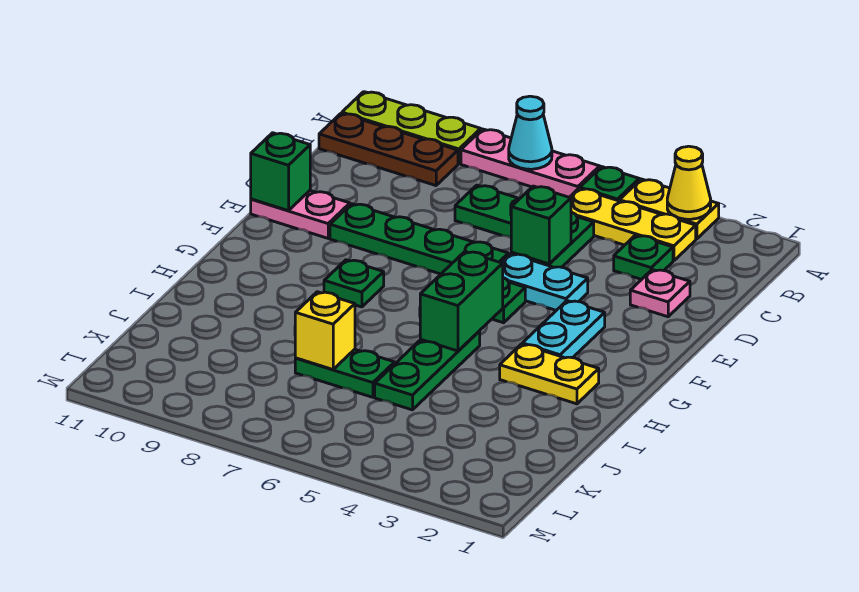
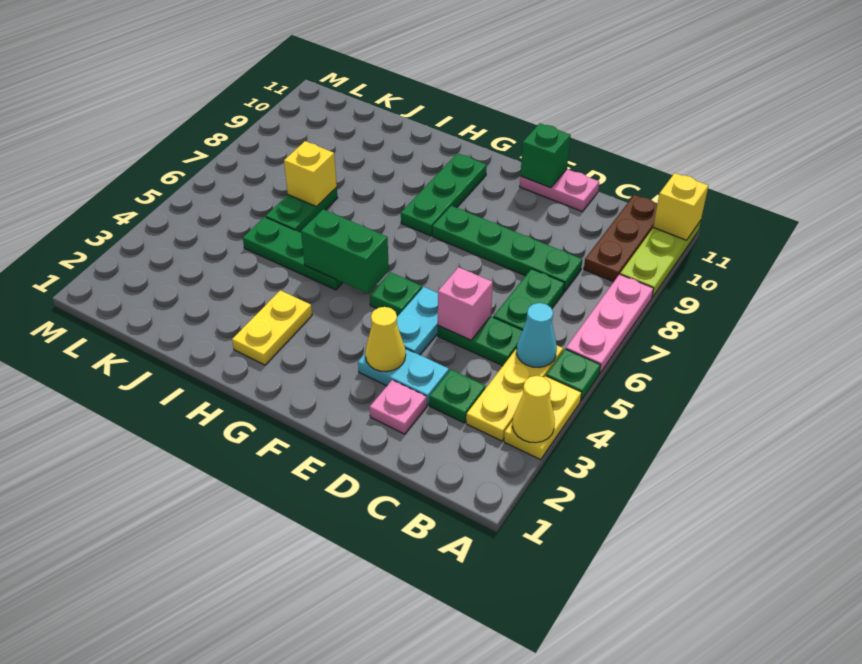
cyan 1x1 cone [509,96,552,169] -> cyan 1x1 cone moved to [517,303,557,368]
none -> yellow 1x1 brick [653,173,708,240]
green 1x1 brick [511,186,571,264] -> pink 1x1 brick [438,267,493,340]
none -> yellow 1x1 cone [365,307,406,372]
green 1x4 plate [330,204,508,274] -> green 1x4 plate turned to [433,206,582,292]
pink 1x2 plate [251,191,350,238] -> pink 1x2 plate turned to [520,169,599,211]
cyan 1x2 plate [522,301,605,358] -> cyan 1x2 plate moved to [358,348,449,405]
green 1x1 plate [324,260,384,307] -> green 1x3 plate [401,153,487,236]

